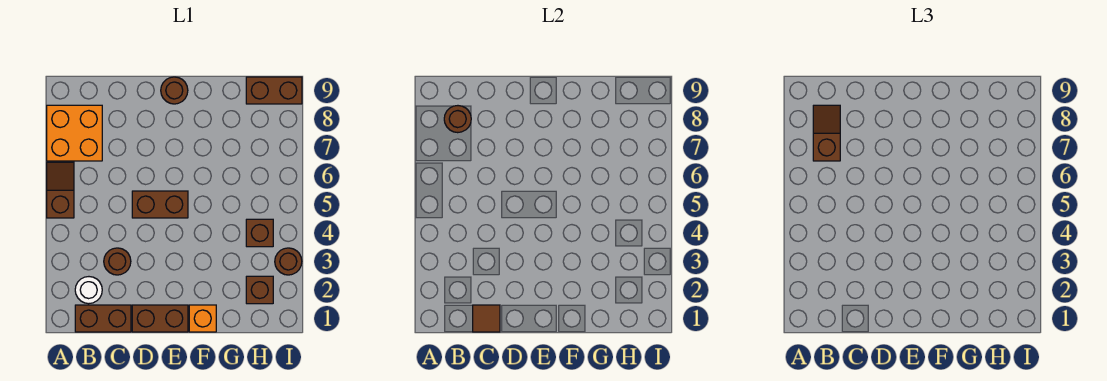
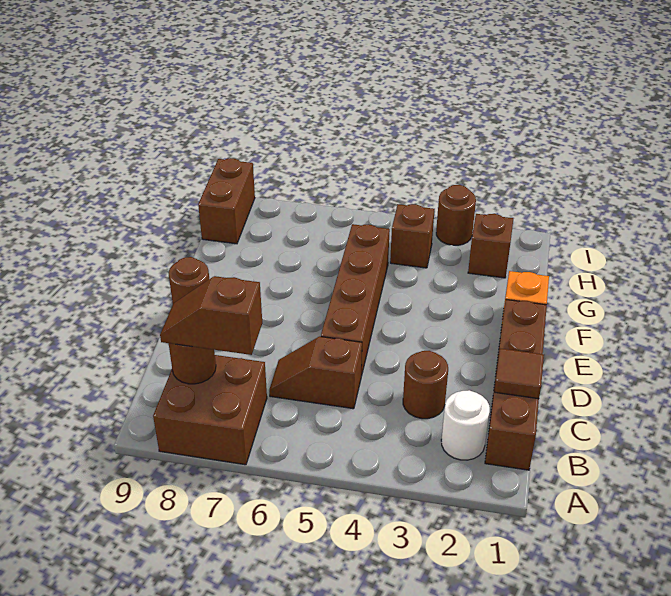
brown 1x2 slope [47,162,74,218] -> brown 1x2 slope moved to [269,336,362,409]
orange 2x2 brick [47,105,102,161] -> brown 2x2 brick [153,355,267,465]
brown 1x2 brick [132,191,188,218] -> brown 1x4 brick [321,224,390,376]

